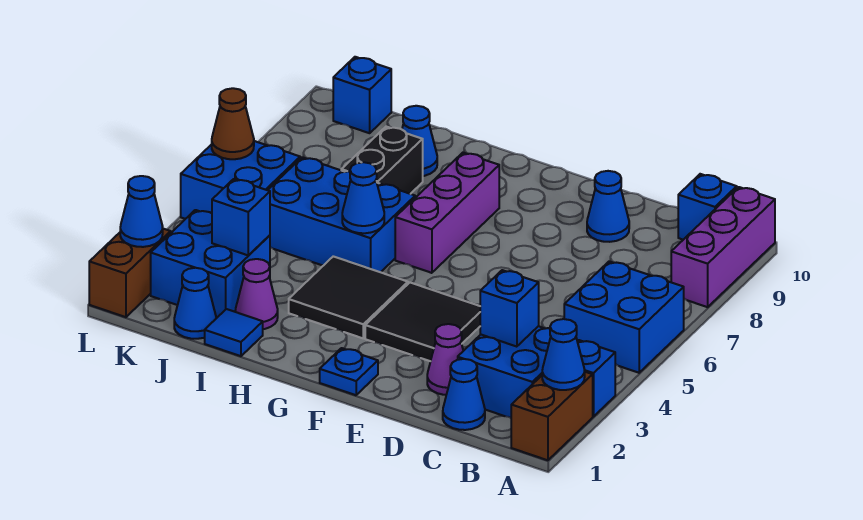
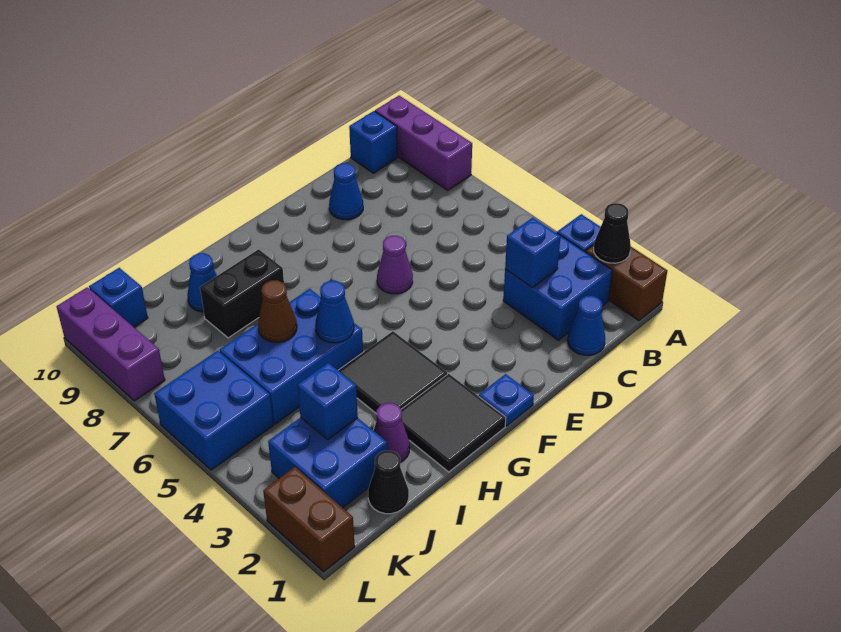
blue 1x1 cone [542,319,585,390] -> black 1x1 cone [594,203,631,263]
blue 2x2 brick [564,261,684,373] -> none
purple 1x1 cone [427,324,463,395] -> purple 1x1 cone moved to [377,236,413,294]
black 2x2 tile [365,283,480,361] -> black 2x2 tile moved to [401,374,506,472]
purple 1x3 brick [395,153,499,273] -> purple 1x3 brick moved to [57,287,165,401]
blue 1x1 tile [205,309,263,356] -> none
black 1x2 brick [341,127,423,194] -> black 1x2 brick turned to [200,249,284,338]
blue 1x1 cone [174,268,216,339] -> black 1x1 cone [368,451,409,514]
blue 1x1 cone [120,176,163,247] -> none
brown 1x1 cone [212,88,254,159] -> brown 1x1 cone moved to [258,280,297,342]

